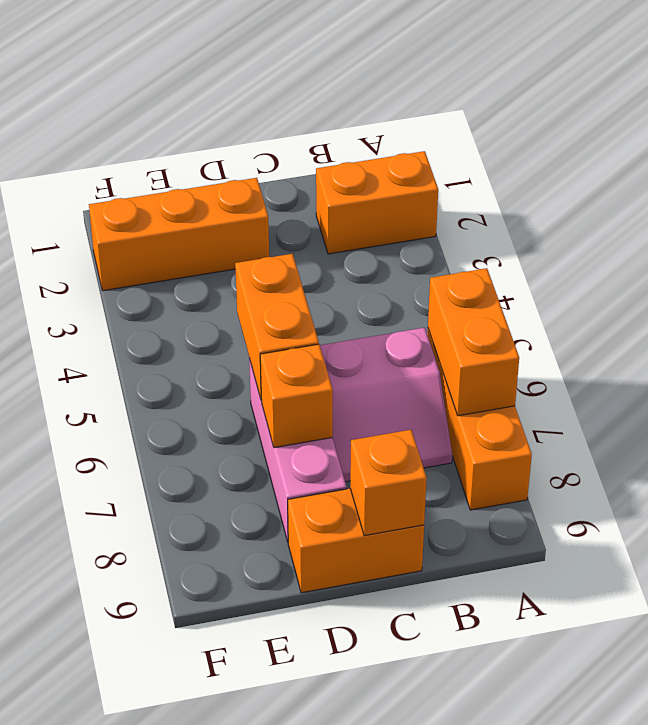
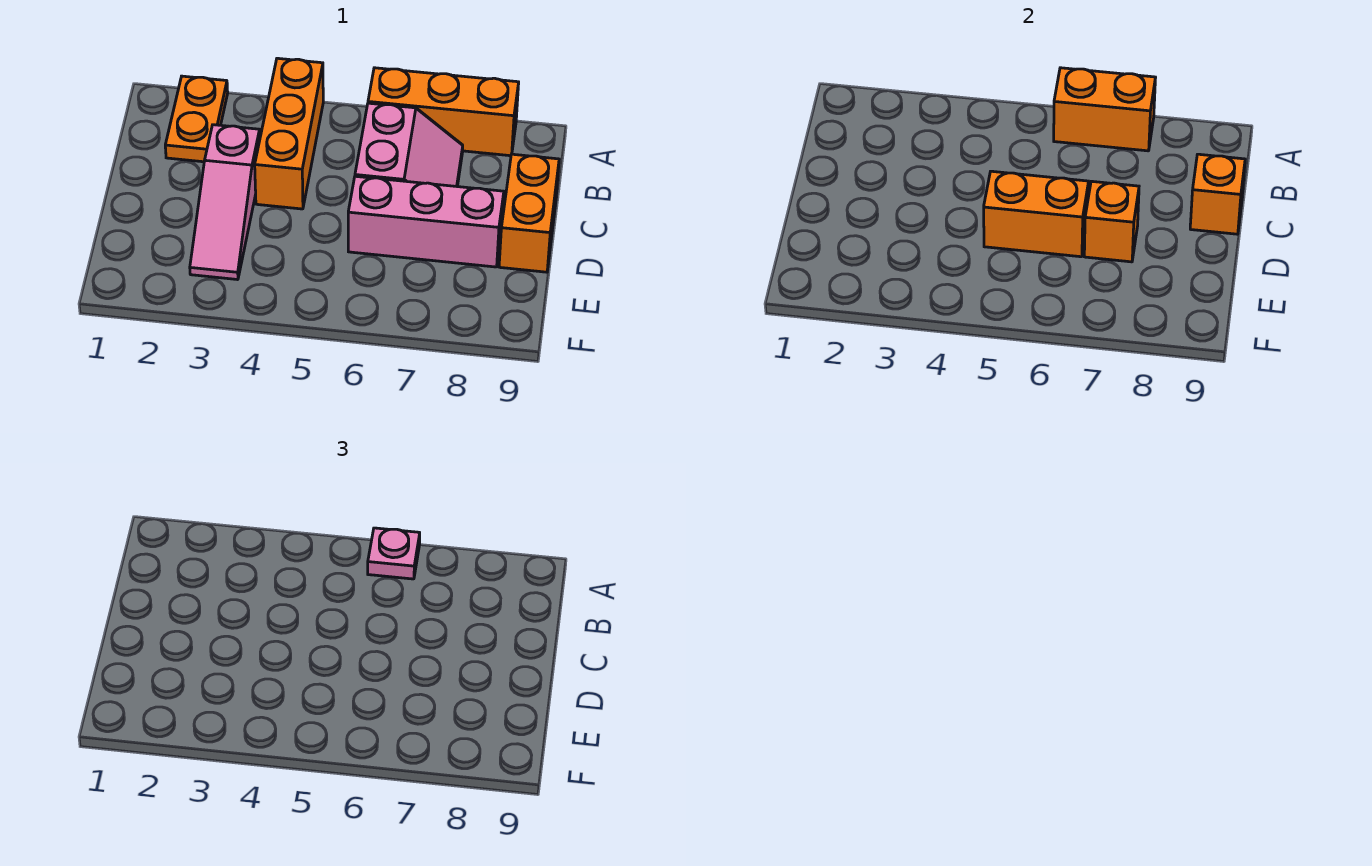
orange 1x2 brick [316,151,438,254] -> orange 1x2 plate [165,76,228,162]
none -> pink 1x1 plate [368,528,420,579]
none -> pink 1x3 slope [190,125,260,280]
orange 1x3 brick [89,178,269,291] -> orange 1x3 brick moved to [255,58,323,209]

